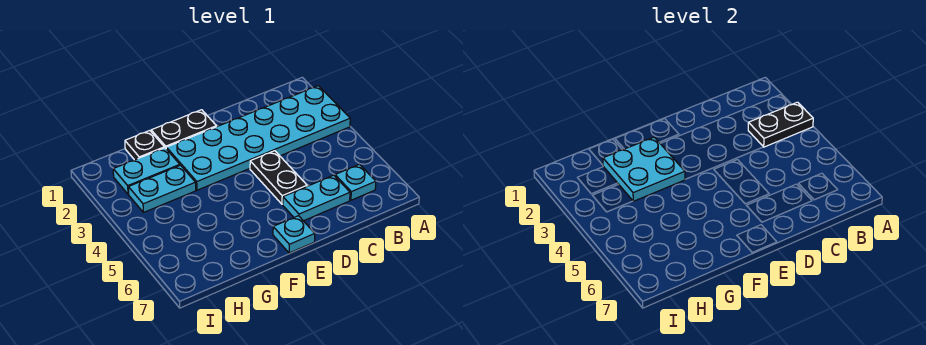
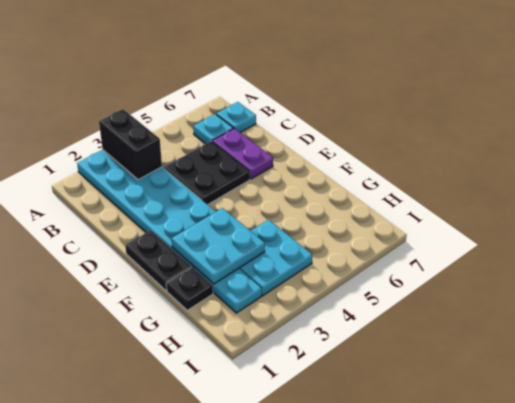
black 1x2 plate [748,102,813,147] -> black 1x2 brick [99,109,162,180]
cyan 1x2 plate [283,175,350,221] -> purple 1x2 plate [212,128,273,179]
black 1x2 plate [250,151,307,204] -> black 2x2 plate [164,141,250,205]
cyan 1x1 plate [273,216,315,253] -> cyan 1x1 plate moved to [216,102,256,133]
cyan 1x2 plate [128,165,196,213] -> cyan 2x2 plate [239,220,312,296]

